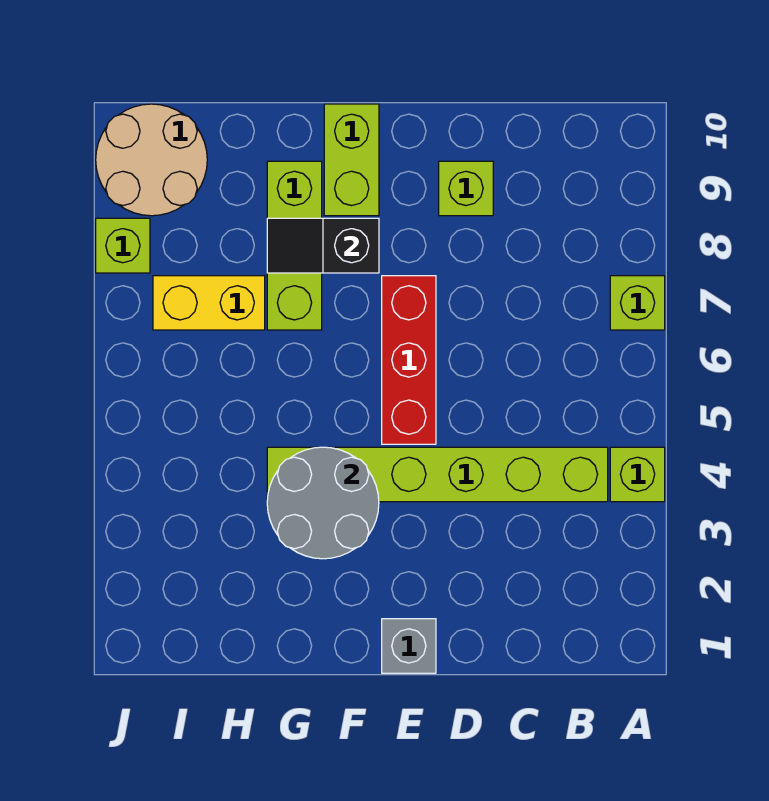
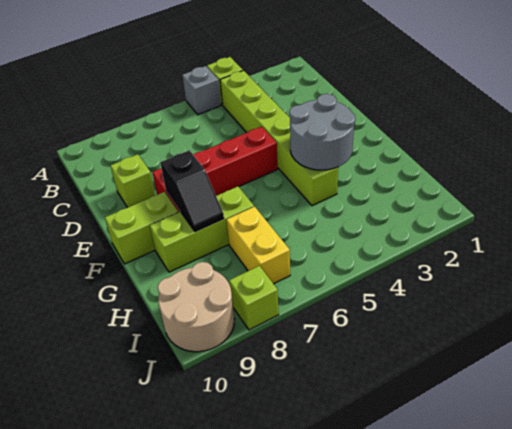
lime 1x1 brick [610,276,665,330] -> none
grey 1x1 brick [382,619,436,673] -> grey 1x1 brick moved to [182,66,221,115]
red 1x3 brick [382,276,436,444] -> red 1x4 brick [152,127,278,212]

